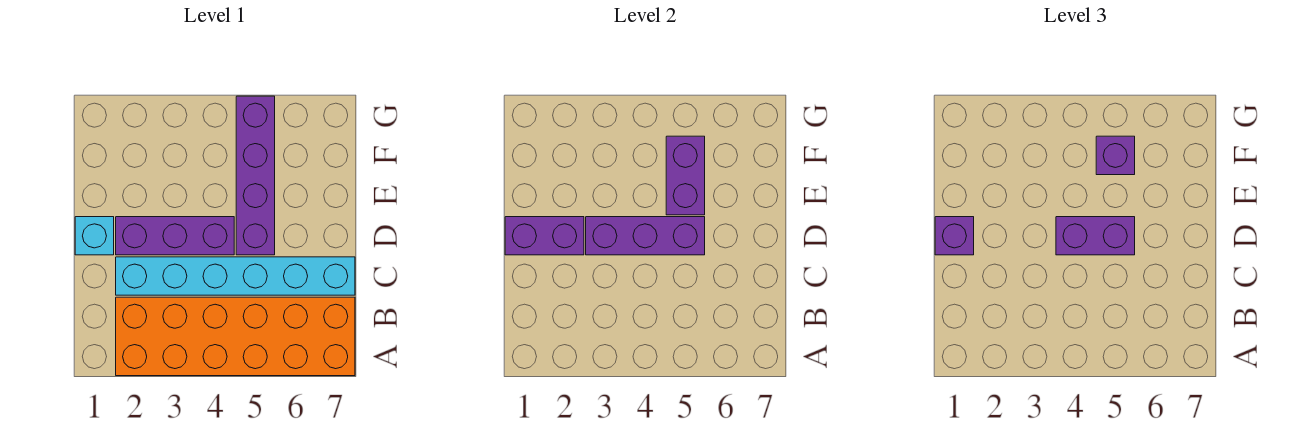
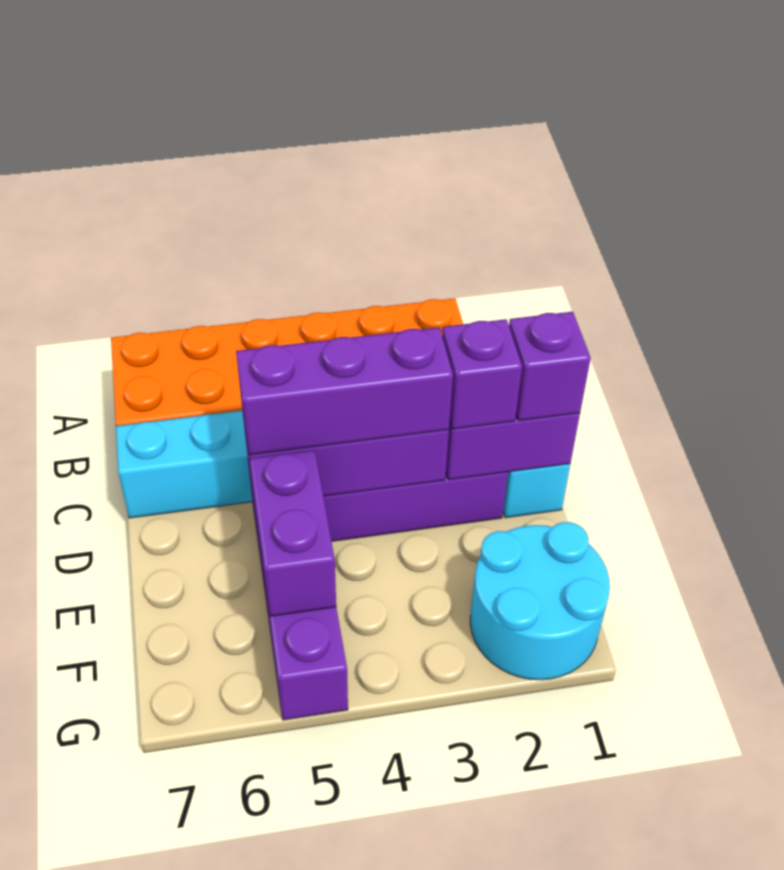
purple 1x2 brick [1056,217,1135,255] -> purple 1x3 brick [236,327,453,455]
none -> cyan 2x2 round brick [470,522,610,680]
purple 1x1 brick [1096,136,1135,175] -> purple 1x1 brick moved to [442,319,522,429]

